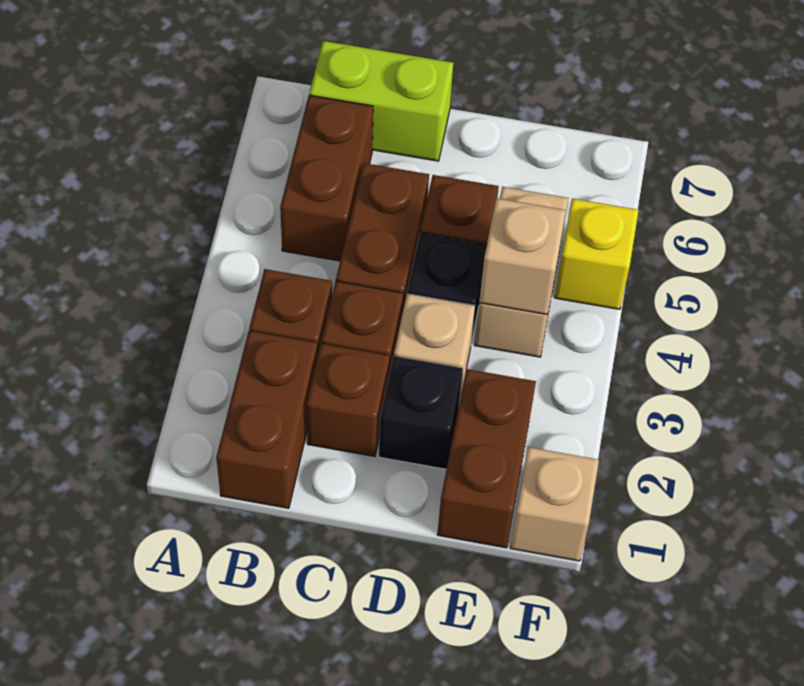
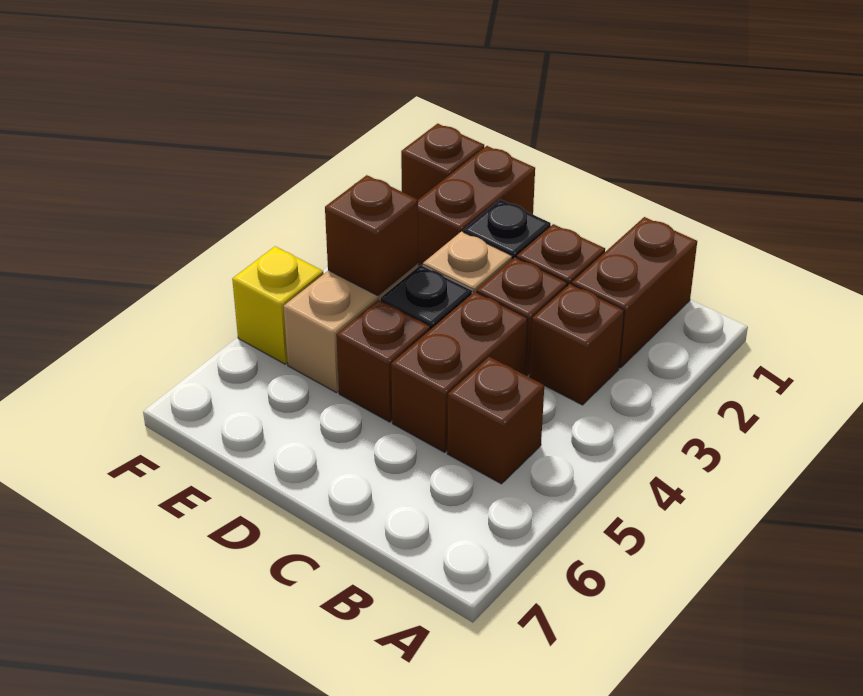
brown 1x2 brick [280,95,373,261] -> brown 1x1 brick [447,357,544,484]
lime 1x2 brick [309,41,453,161] -> none
tan 1x1 brick [479,198,566,315] -> brown 1x1 brick [325,175,418,296]
tan 1x1 brick [510,447,599,561] -> brown 1x1 brick [401,124,484,200]

